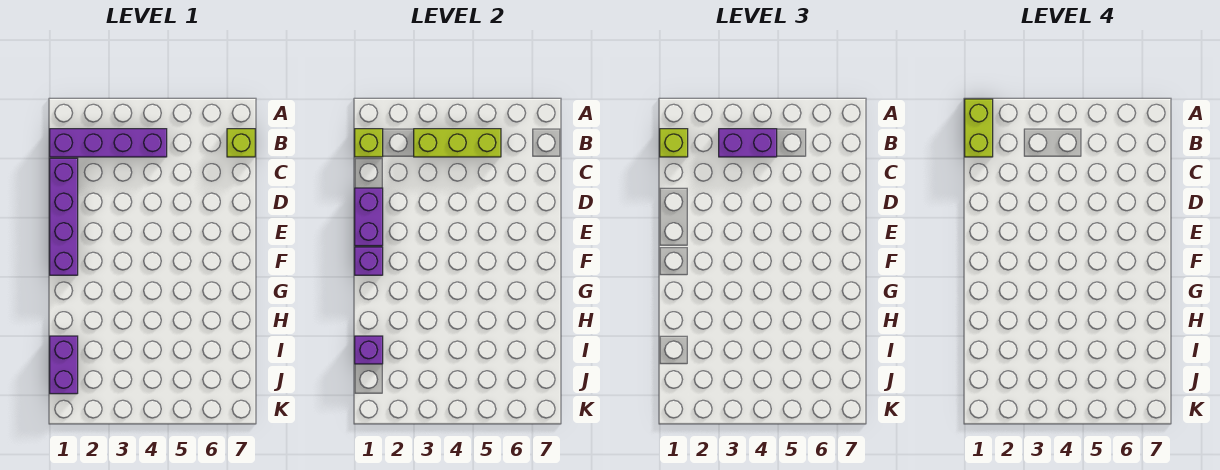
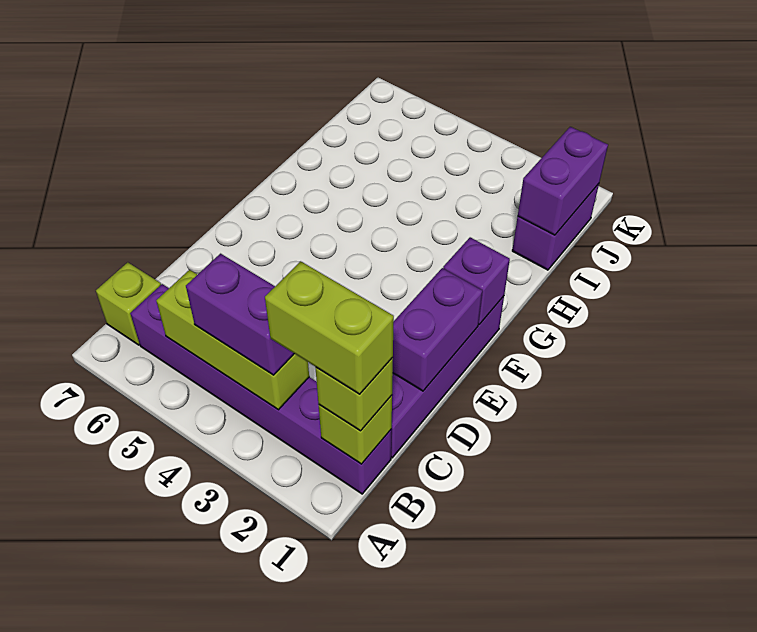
lime 1x2 brick [965,99,993,157] -> lime 1x2 brick turned to [265,261,394,394]
purple 1x4 brick [50,129,167,157] -> purple 1x6 brick [130,284,392,494]
purple 1x1 brick [355,336,383,364] -> purple 1x2 brick [518,127,608,235]

